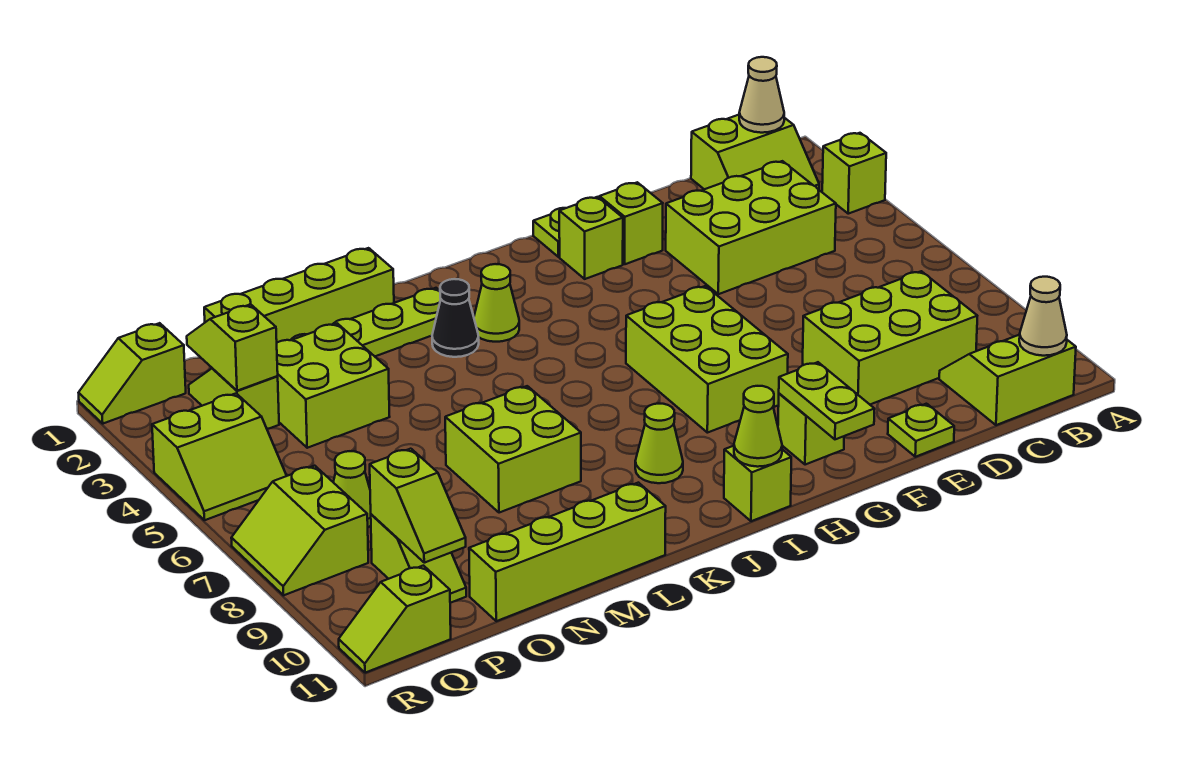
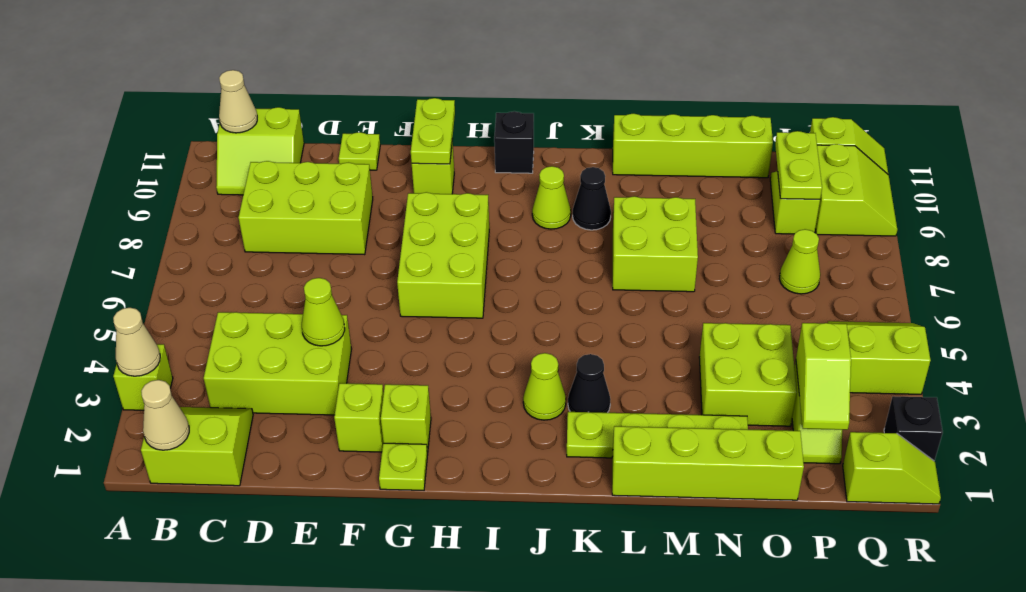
none -> tan 1x1 cone [113,308,160,376]
lime 1x1 brick [724,446,791,521] -> black 1x1 brick [494,111,534,173]
lime 1x1 cone [734,386,782,467] -> lime 1x1 cone moved to [302,278,345,346]
none -> black 1x1 cone [573,167,611,230]
lime 1x2 slope [370,449,466,563] -> lime 1x2 plate [775,131,822,199]
lime 2x2 slope [231,466,368,595] -> lime 2x2 slope moved to [815,144,897,236]
none -> black 1x1 brick [884,396,943,461]

